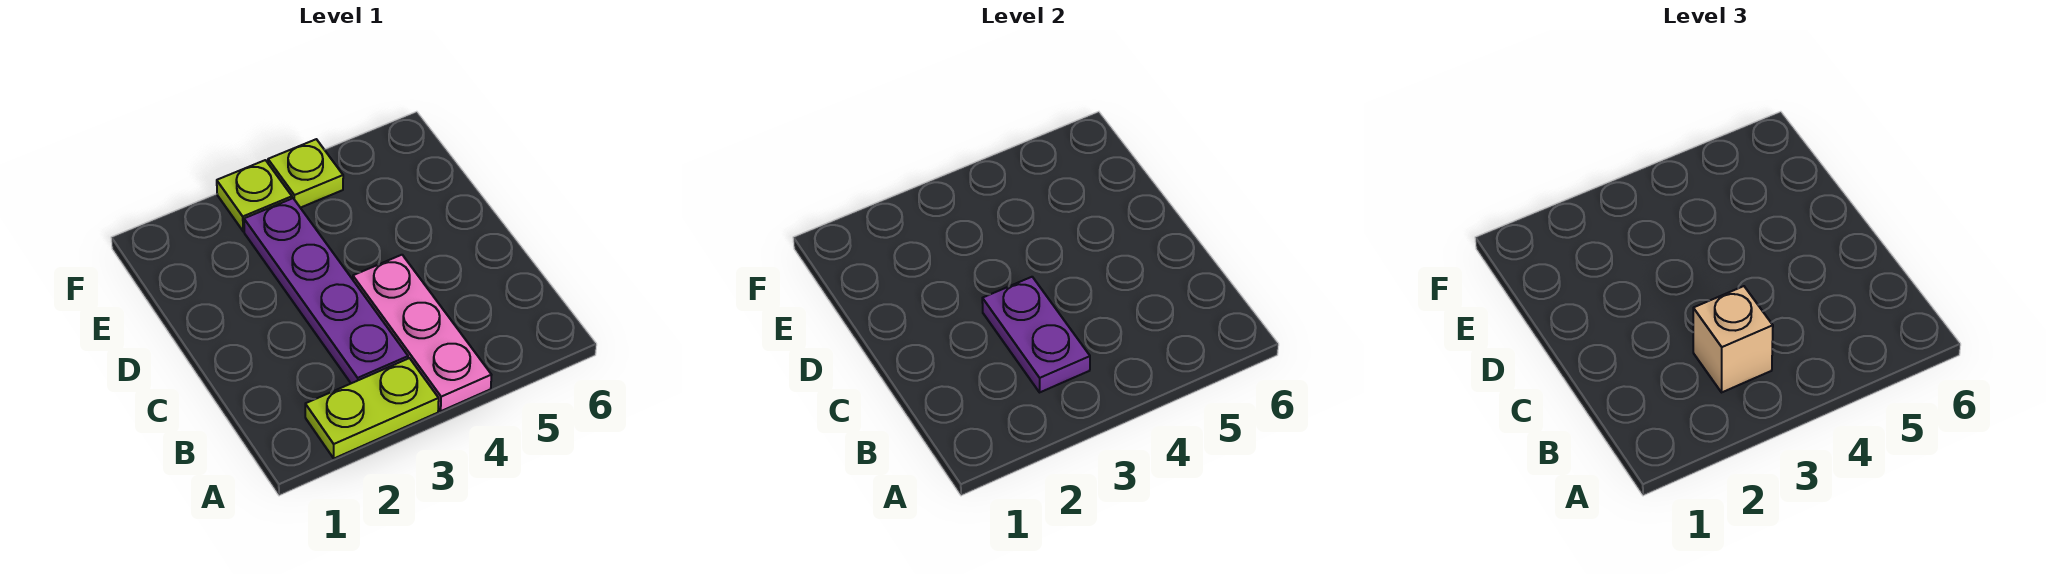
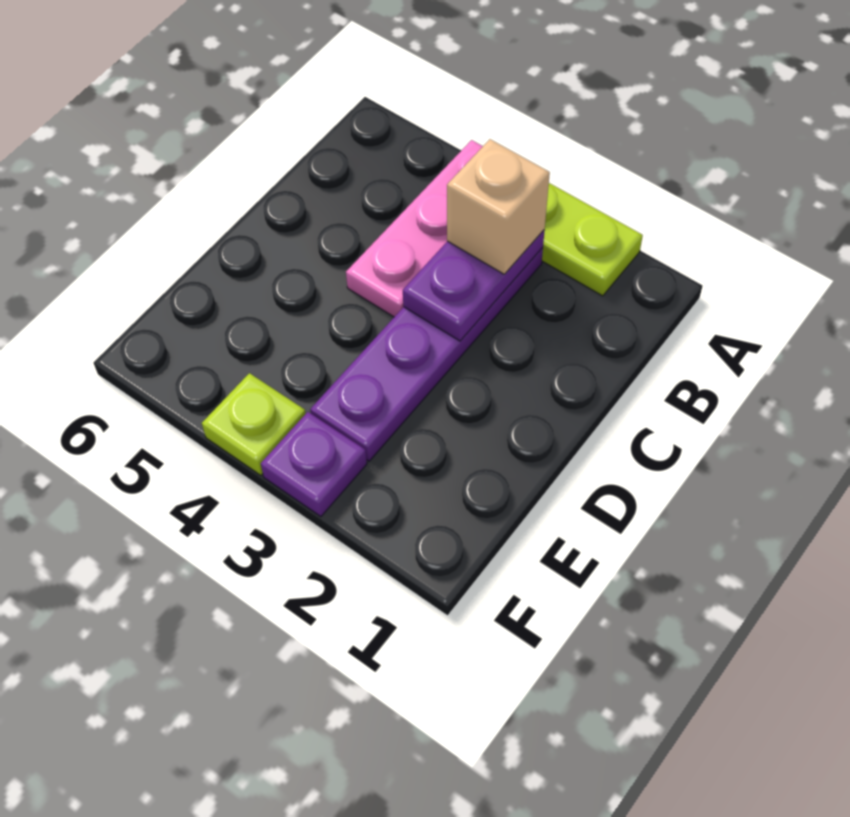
lime 1x1 plate [217,160,292,231] -> purple 1x1 plate [261,412,367,517]

